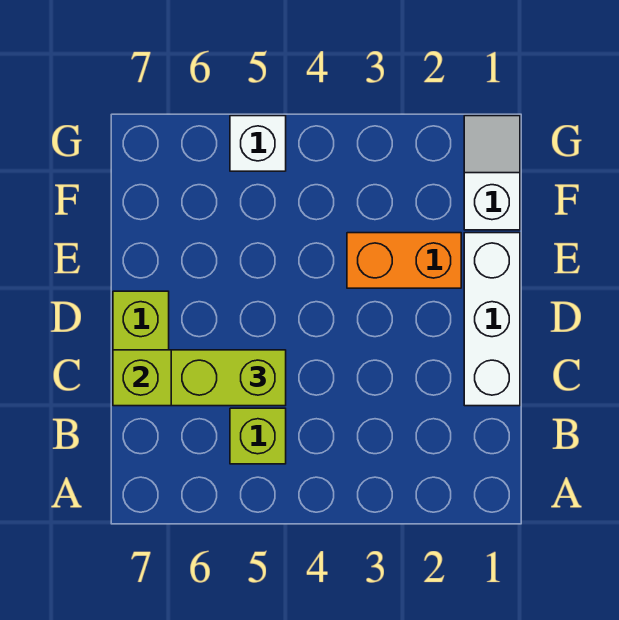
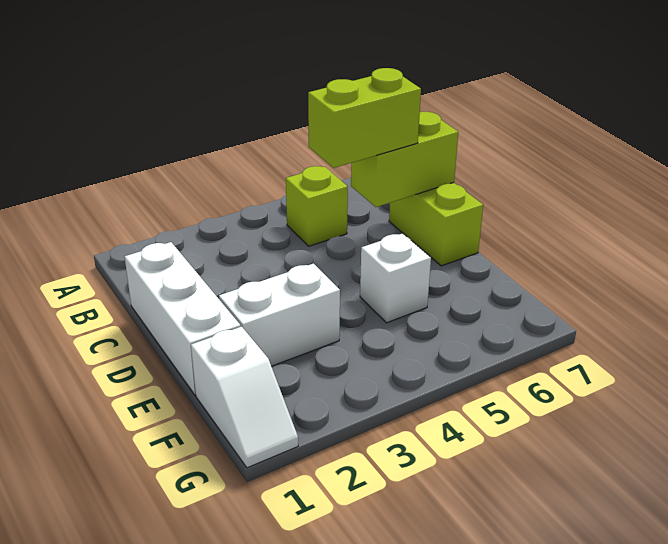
orange 1x2 brick [347,233,461,288] -> white 1x2 brick [219,263,340,366]
white 1x1 brick [230,116,286,171] -> white 1x1 brick moved to [360,233,431,323]

